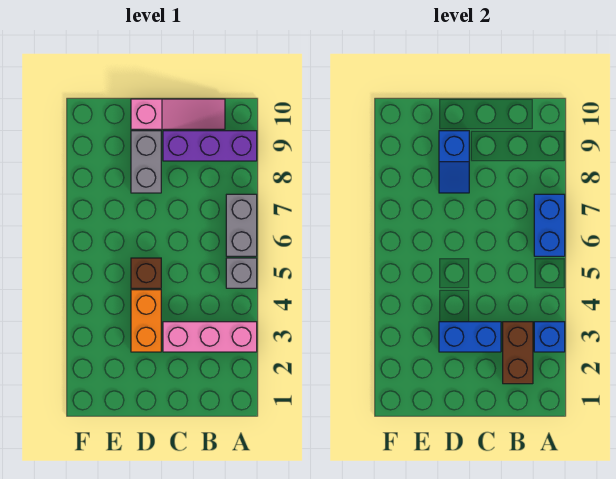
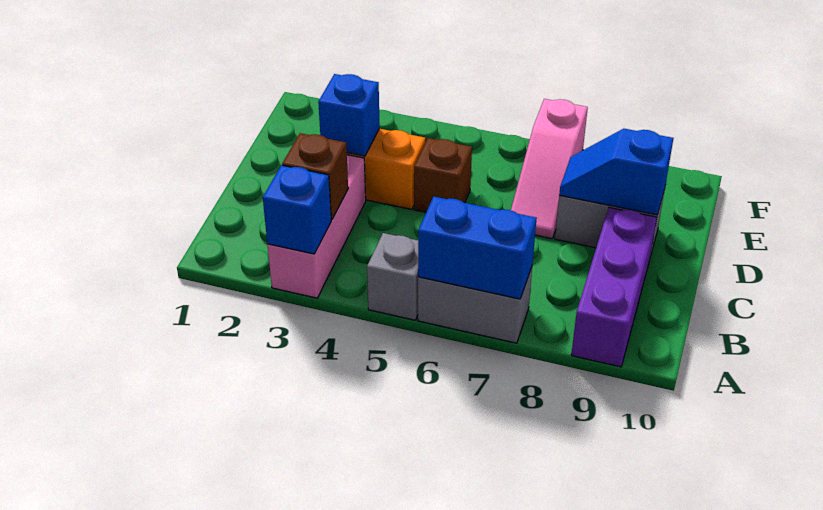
brown 1x2 brick [503,322,533,384] -> brown 1x1 brick [282,133,348,220]
pink 1x3 slope [131,99,225,129] -> pink 1x3 slope moved to [511,99,588,239]
blue 1x2 brick [439,322,501,352] -> blue 1x1 brick [318,74,380,156]

